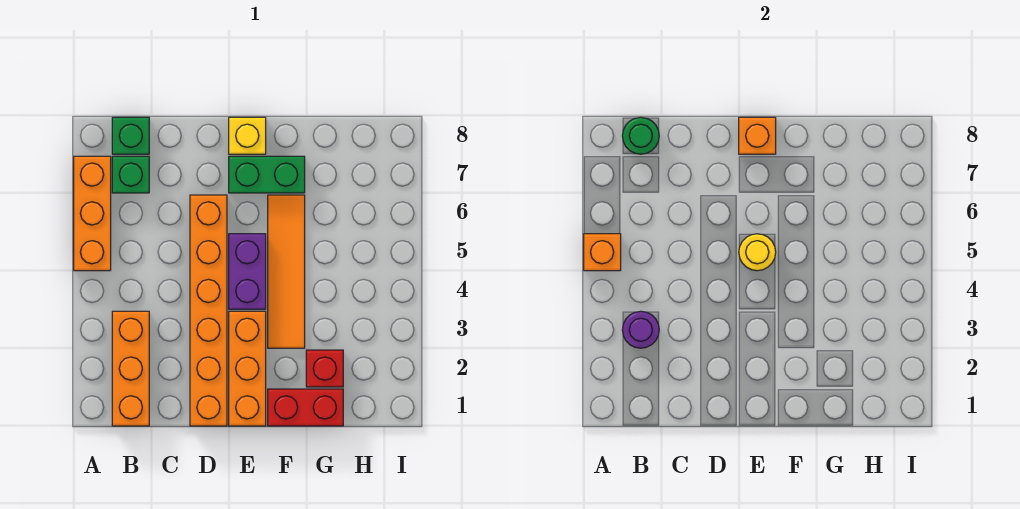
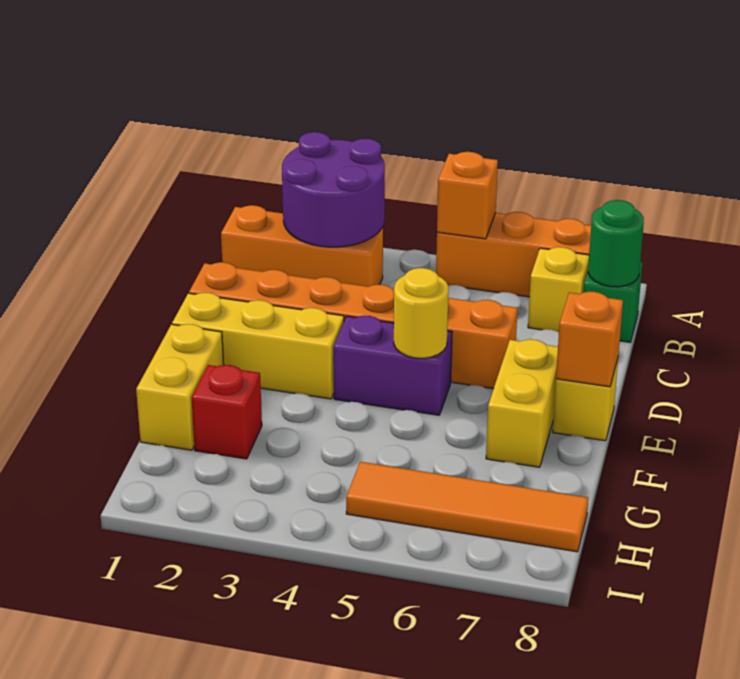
purple 1x1 round brick [622,311,659,348] -> purple 2x2 round brick [282,132,385,247]
green 1x1 brick [112,156,149,193] -> yellow 1x1 brick [528,247,589,332]
orange 1x3 brick [229,311,266,426] -> yellow 1x3 brick [172,293,344,399]
green 1x2 brick [229,156,305,193] -> yellow 1x2 brick [486,339,558,467]
red 1x2 brick [268,389,343,426] -> yellow 1x2 brick [136,324,224,450]
orange 1x4 tile [268,195,305,348] -> orange 1x4 tile moved to [346,462,588,552]

